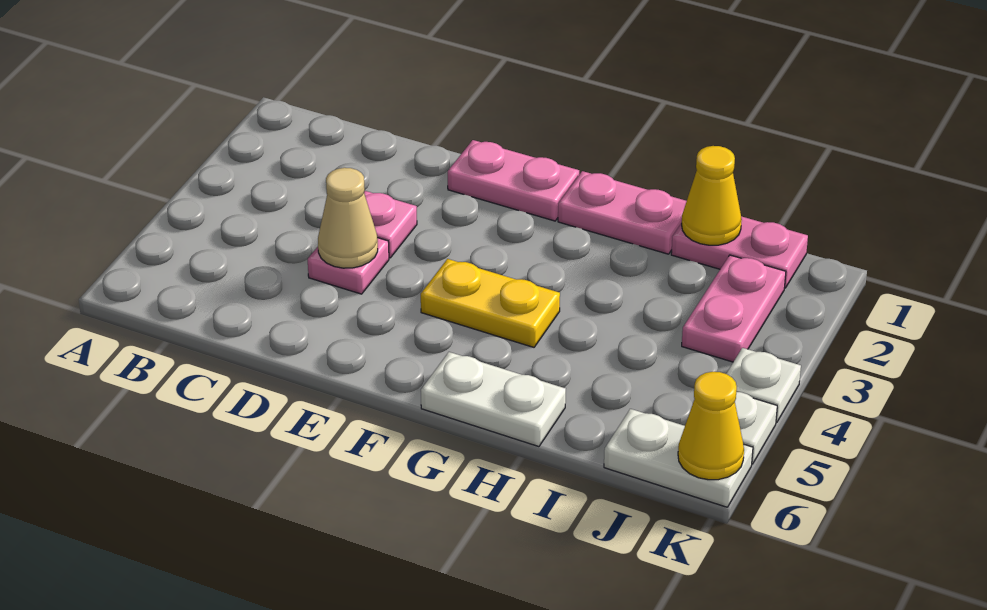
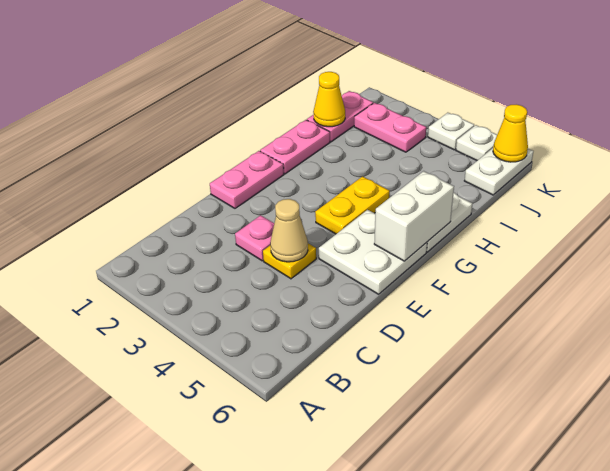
pink 1x1 plate [308,238,389,294] -> yellow 1x1 plate [263,244,316,279]
none -> white 2x2 plate [319,210,427,294]
none -> white 1x2 brick [374,171,454,261]

